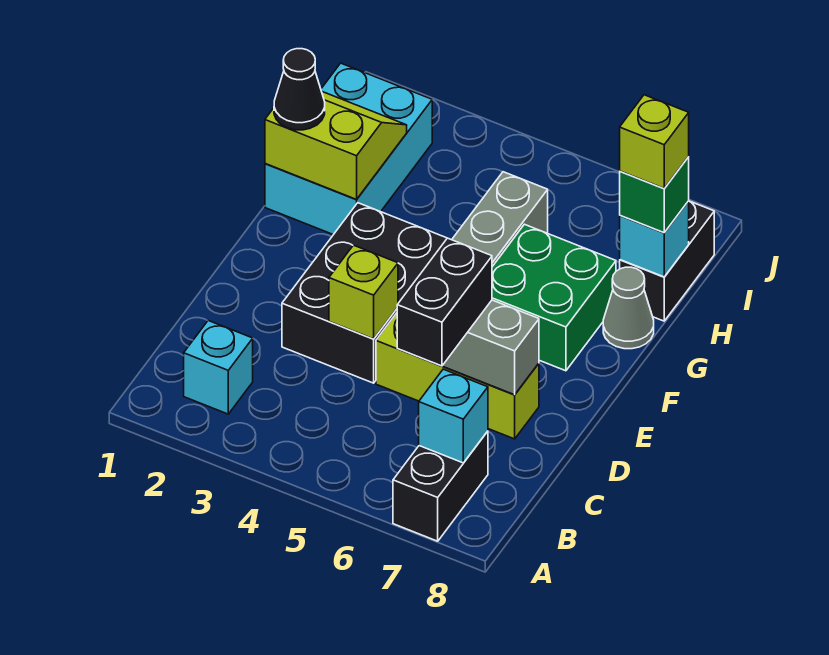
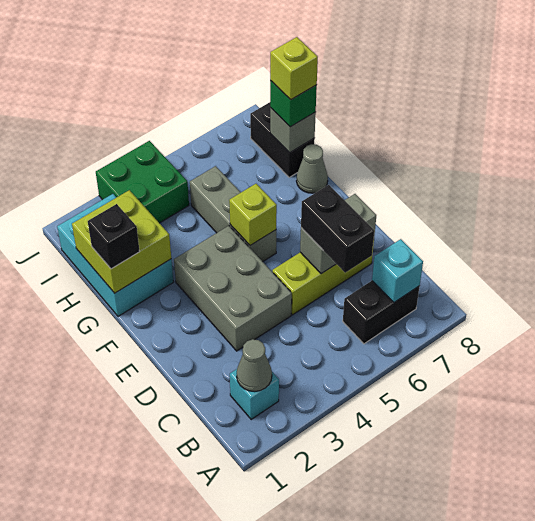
black 1x2 brick [393,431,488,541] -> black 1x2 brick turned to [343,281,420,344]
none -> grey 1x1 cone [237,339,272,392]
black 2x3 brick [282,203,447,383] -> grey 2x3 brick [174,226,292,351]
lime 1x1 brick [329,245,398,339] -> lime 1x1 brick moved to [229,184,277,246]
green 2x2 brick [492,224,616,371] -> green 2x2 brick moved to [96,141,189,223]
lime 2x2 slope [265,92,407,199] -> lime 2x2 brick [72,190,171,293]
black 1x1 cone [274,49,325,130] -> black 1x1 brick [88,204,140,269]
cyan 1x1 brick [620,201,689,277] -> grey 1x1 brick [270,108,316,153]

